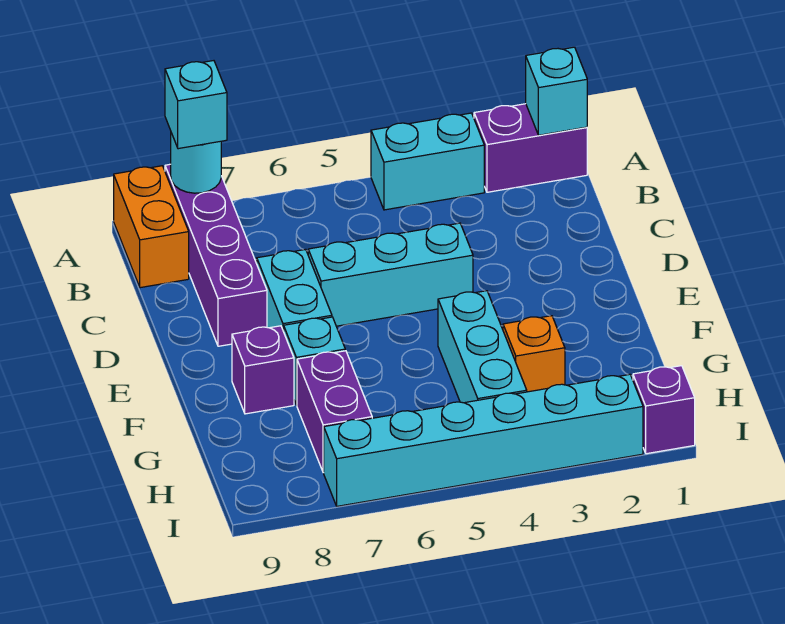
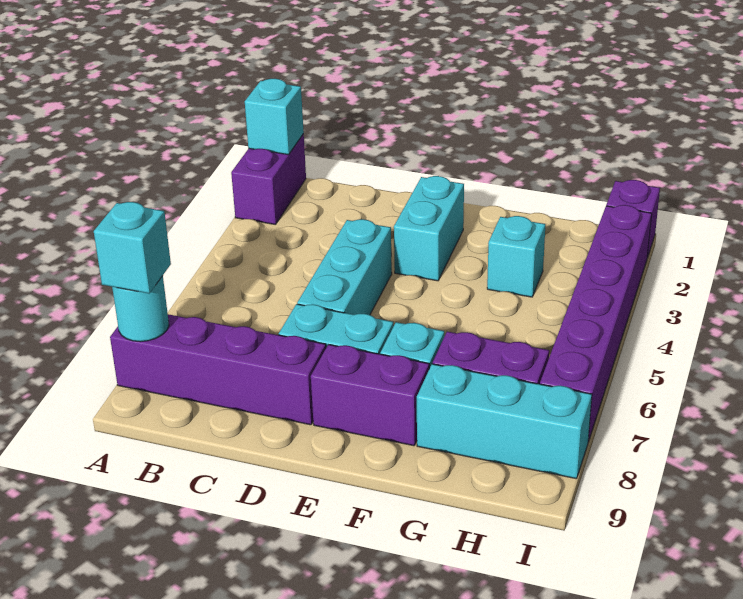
cyan 1x2 brick [371,113,484,210] -> cyan 1x2 brick moved to [394,176,464,281]
orange 1x2 brick [114,166,189,288] -> none
cyan 1x3 brick [438,291,527,403] -> cyan 1x3 brick moved to [417,364,592,479]
purple 1x1 brick [232,326,294,414] -> purple 1x2 brick [311,345,429,446]
orange 1x1 brick [503,316,565,392] -> cyan 1x1 brick [487,216,545,297]
cyan 1x6 brick [324,374,643,506] -> purple 1x6 brick [540,205,652,442]

